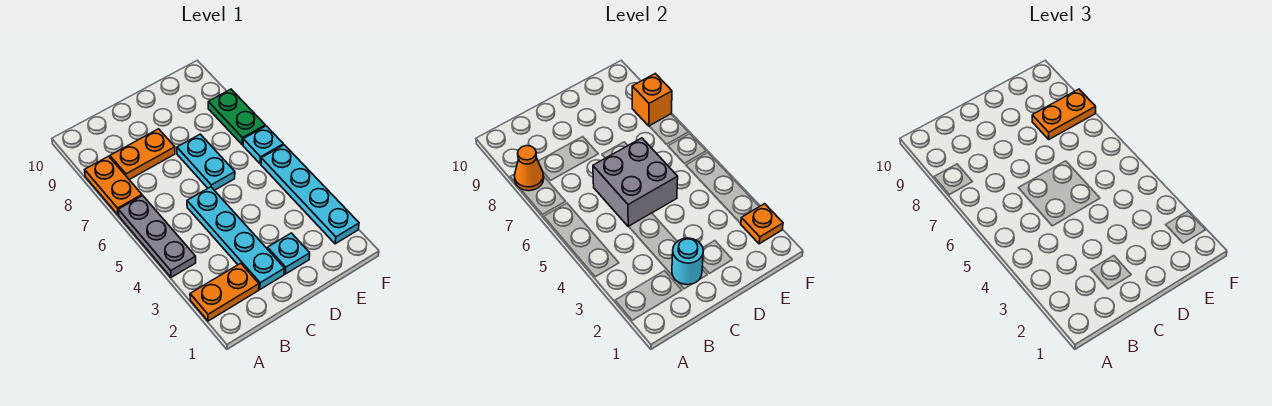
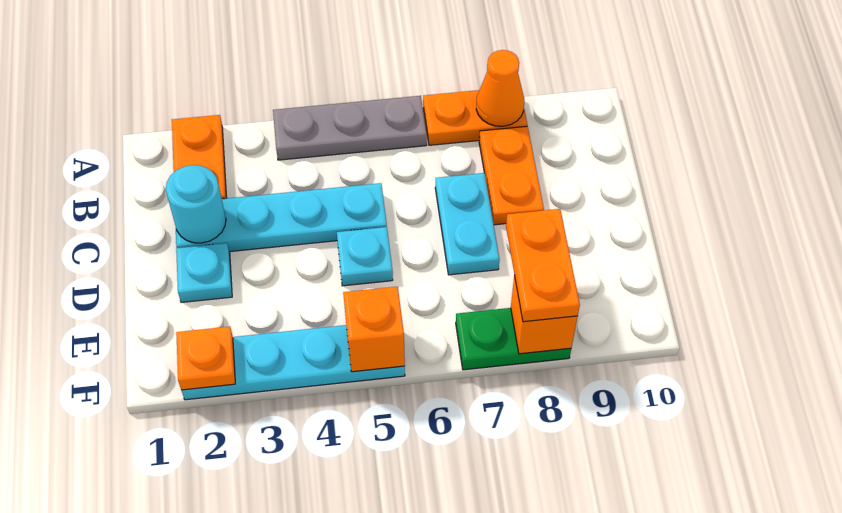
grey 2x2 brick [593,138,678,227] -> none
cyan 1x2 plate [177,134,235,190] -> cyan 1x2 plate turned to [435,173,500,275]
none -> orange 1x1 brick [343,287,405,372]
cyan 1x1 plate [243,126,283,164] -> cyan 1x1 plate moved to [337,227,393,286]

